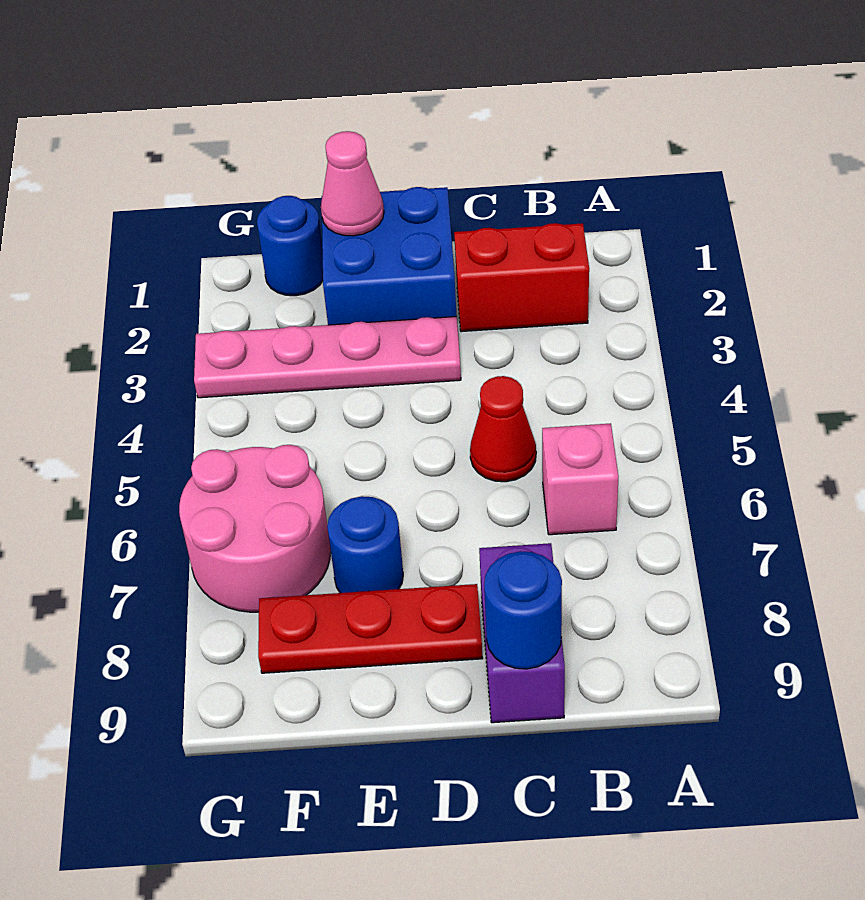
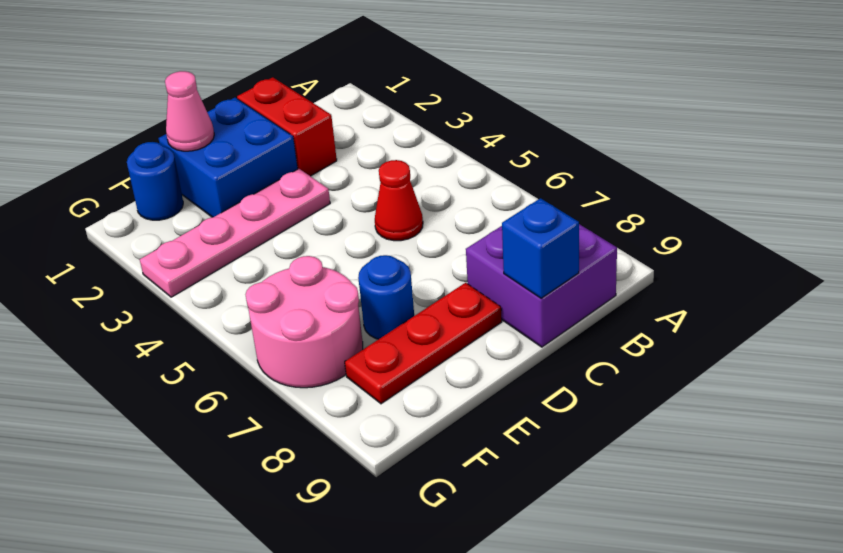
red 1x2 brick [454,223,589,332] -> red 1x2 brick turned to [237,77,337,176]
pink 1x1 brick [542,423,618,535] -> none
purple 1x2 brick [479,543,565,723] -> purple 2x2 brick [466,224,617,347]
blue 1x1 round brick [484,551,562,669] -> blue 1x1 brick [502,198,579,298]

